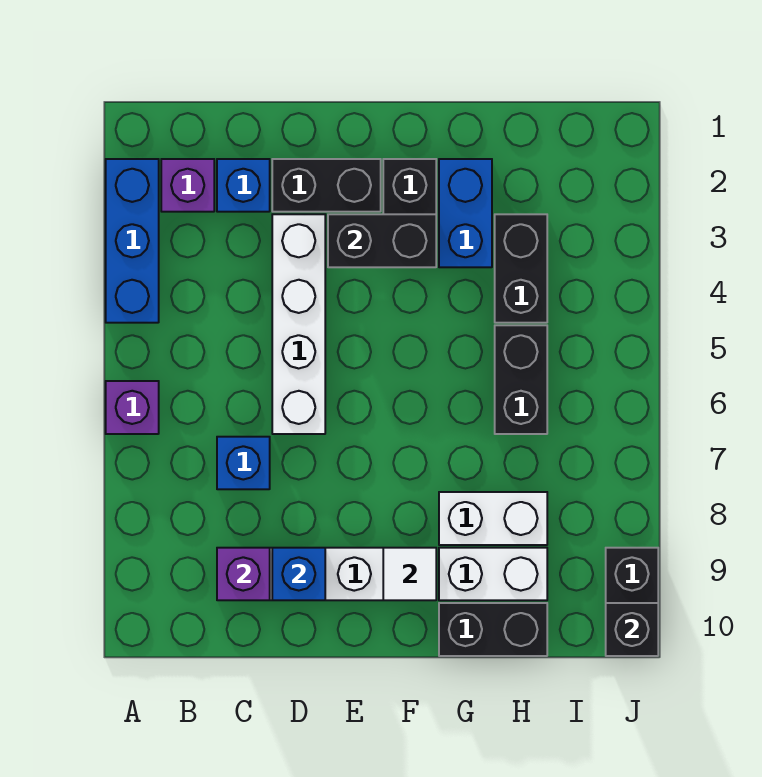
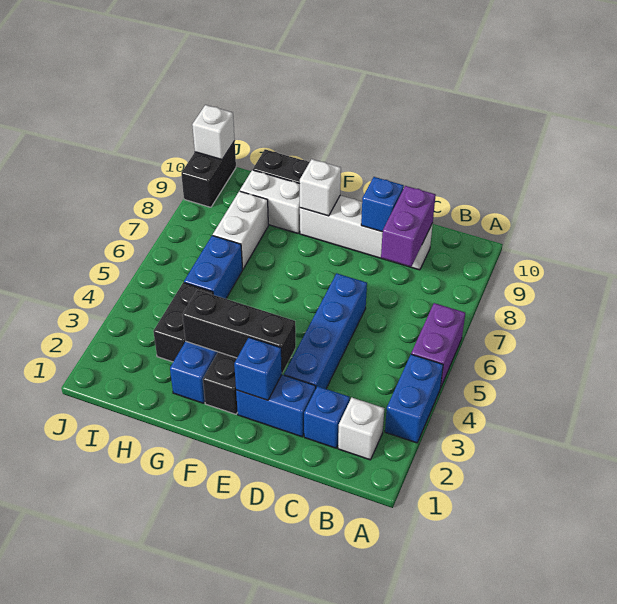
blue 1x3 brick [106,159,159,323] -> blue 1x2 brick [385,354,443,443]
purple 1x1 brick [106,381,159,434] -> purple 1x2 brick [411,303,465,388]
purple 1x1 brick [161,159,214,212] -> white 1x1 brick [338,398,384,460]
blue 1x1 brick [217,437,270,489] -> blue 1x1 brick moved to [234,337,282,400]
purple 1x1 brick [217,548,270,600] -> purple 1x2 brick [381,186,436,267]
black 1x2 brick [272,159,381,212] -> blue 1x2 brick [236,375,316,437]
white 1x4 brick [272,214,325,434] -> blue 1x4 brick [284,273,367,389]
black 1x2 brick [328,214,436,267] -> black 1x3 brick [182,290,296,373]
white 1x1 tile [383,548,436,600] -> white 1x1 brick [300,159,341,216]
white 1x2 brick [439,492,547,545] -> white 1x2 brick turned to [213,191,268,269]
black 1x2 brick [495,325,547,434] -> blue 1x2 brick [184,235,243,299]
black 1x1 brick [606,603,658,656] -> white 1x1 brick [192,105,235,160]

